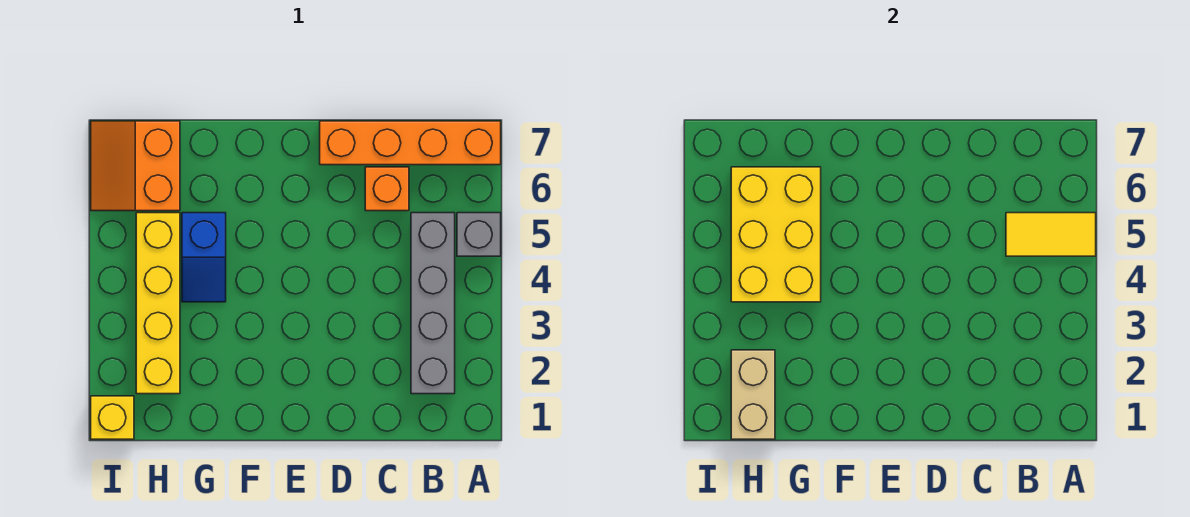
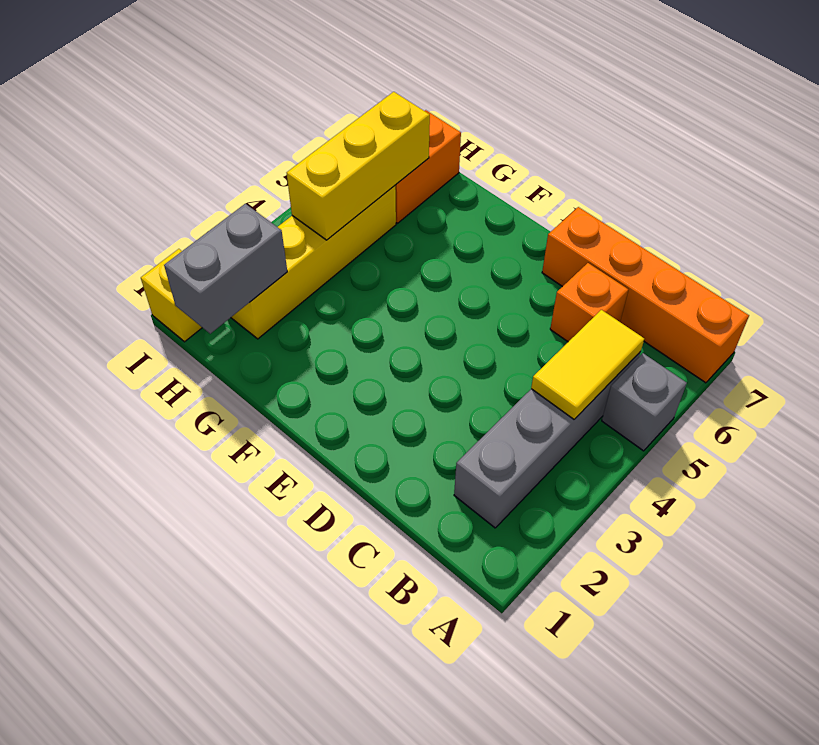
yellow 1x2 tile [1006,213,1096,256] -> yellow 1x2 tile turned to [531,310,644,419]
blue 1x2 slope [182,213,226,302] -> none
yellow 2x3 brick [731,167,821,302] -> yellow 1x3 brick [287,92,430,240]
tan 1x2 brick [731,350,775,439] -> grey 1x2 brick [164,204,287,334]

